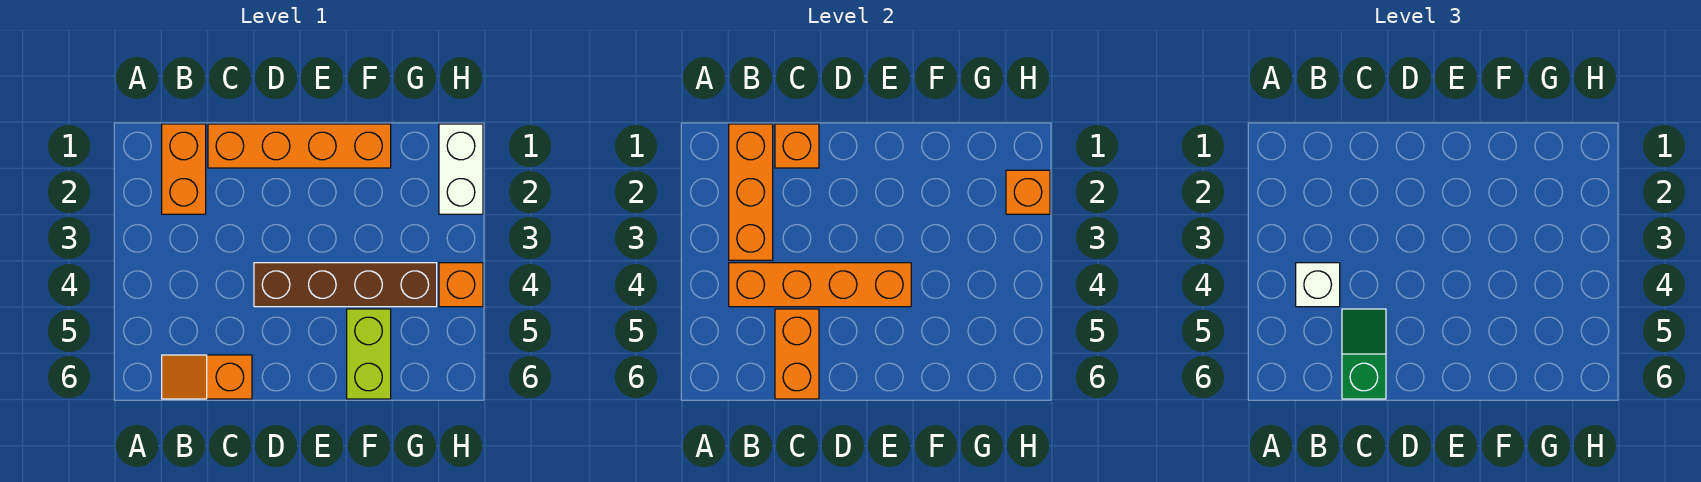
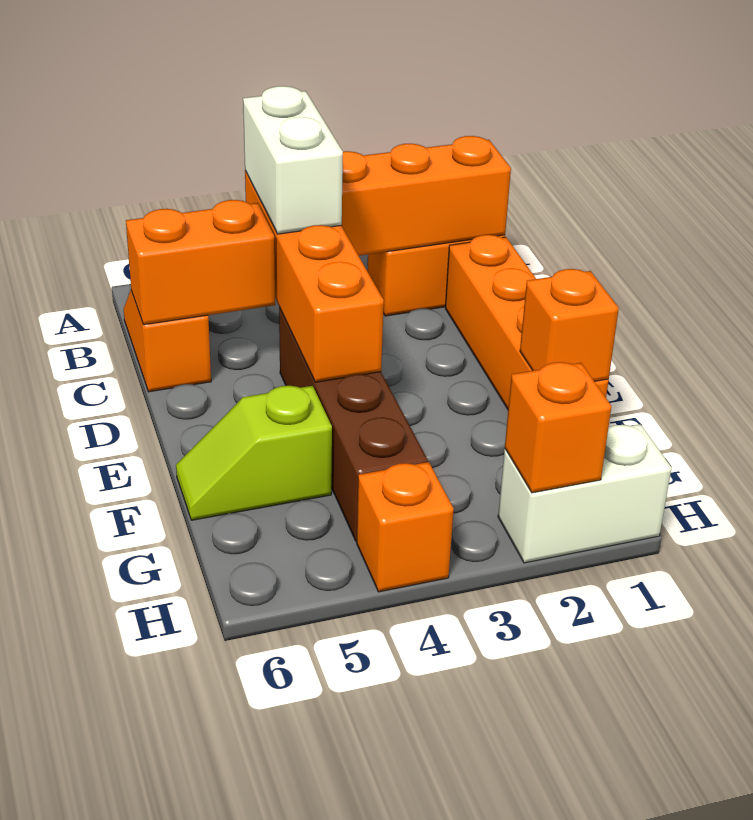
white 1x1 brick [1296,263,1340,307] -> white 1x2 brick [243,86,343,234]
orange 1x1 brick [775,124,819,168] -> orange 1x1 brick moved to [520,269,619,381]
green 1x2 slope [1342,309,1386,399] -> none
lime 1x2 brick [347,309,391,399] -> lime 1x2 slope [176,386,332,520]

